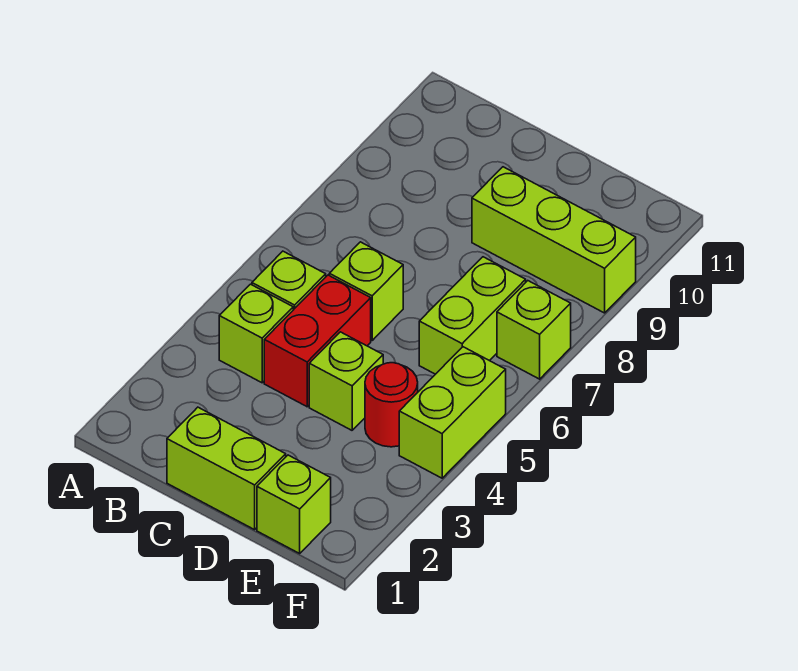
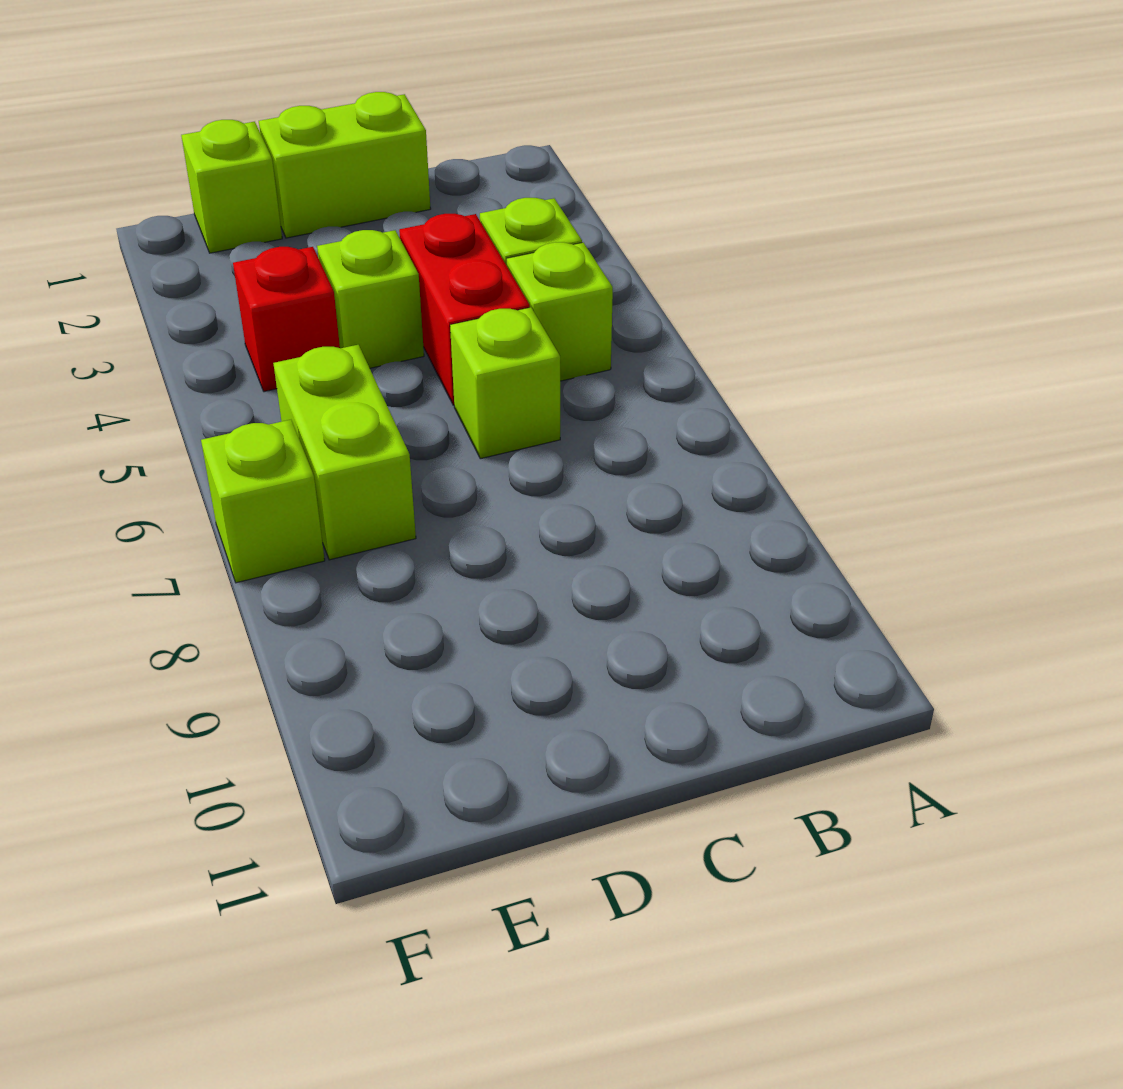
lime 1x3 brick [472,167,636,313] -> none
red 1x1 round brick [365,363,418,447] -> red 1x1 brick [233,247,340,392]
lime 1x2 brick [399,347,506,478] -> none

